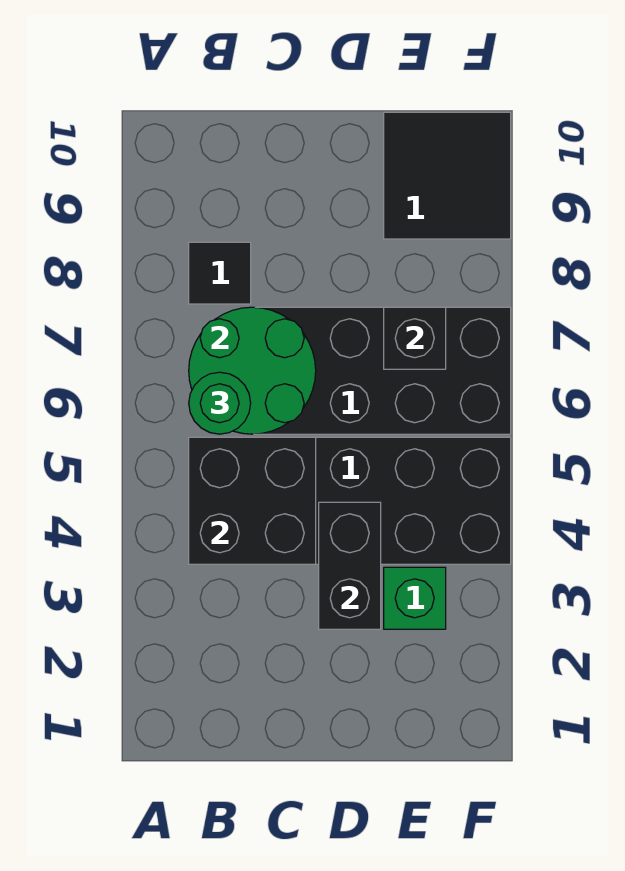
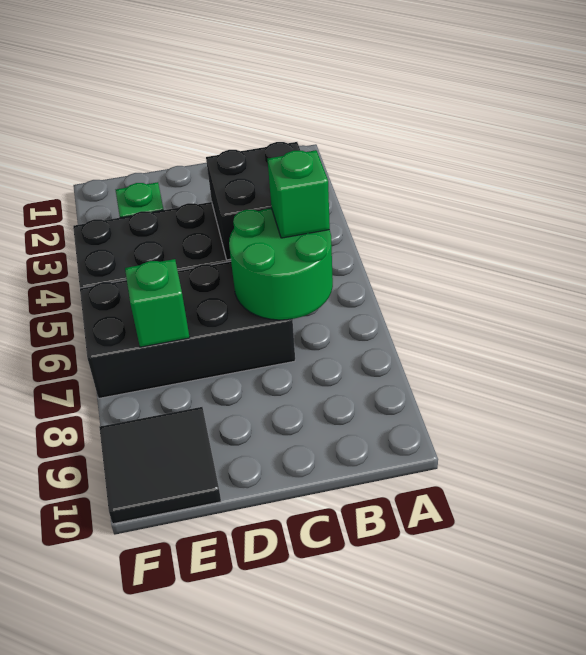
green 1x1 round brick [189,372,251,434] -> green 1x1 brick [268,150,330,238]
black 1x1 tile [189,242,251,304] -> none
black 1x2 brick [319,502,381,629] -> none
black 1x1 brick [384,307,446,369] -> green 1x1 brick [125,259,190,347]

